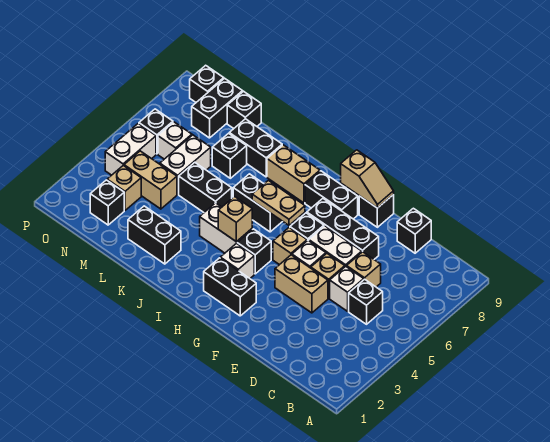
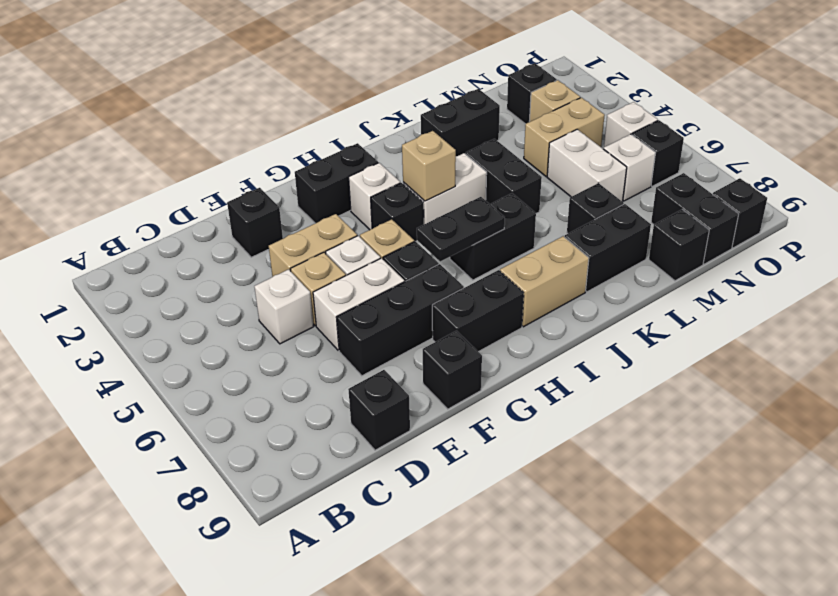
black 1x1 brick [349,279,383,324] -> black 1x1 brick moved to [227,188,283,257]
tan 1x1 brick [347,252,381,287] -> none
tan 1x2 slope [341,150,394,208] -> none
tan 1x2 plate [252,180,305,225] -> black 1x2 plate [417,197,505,261]
black 1x2 brick [179,163,232,212] -> black 1x2 brick turned to [466,139,542,213]
white 1x2 brick [105,124,156,175] -> white 1x1 brick [604,102,658,147]

